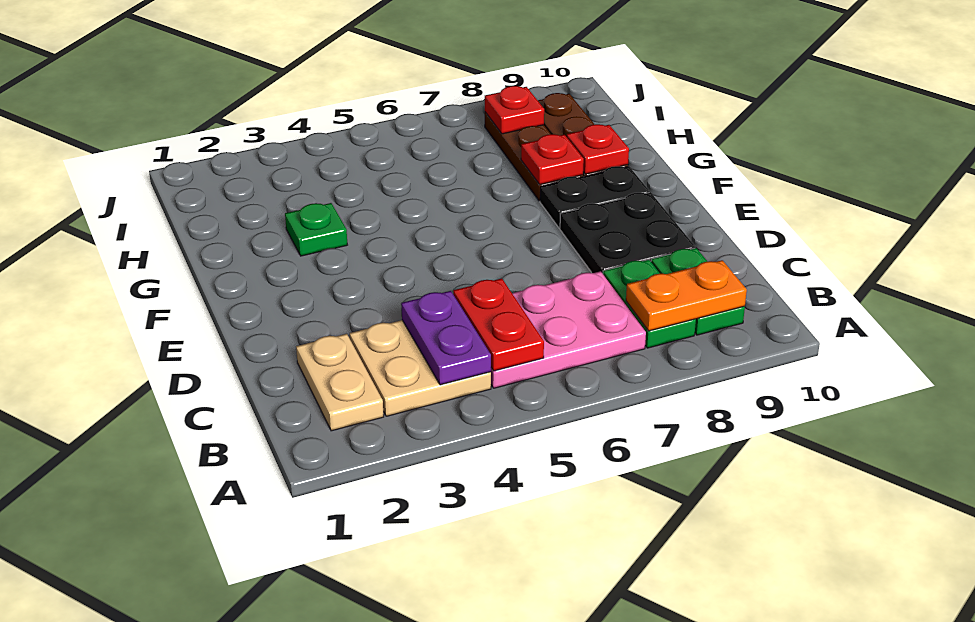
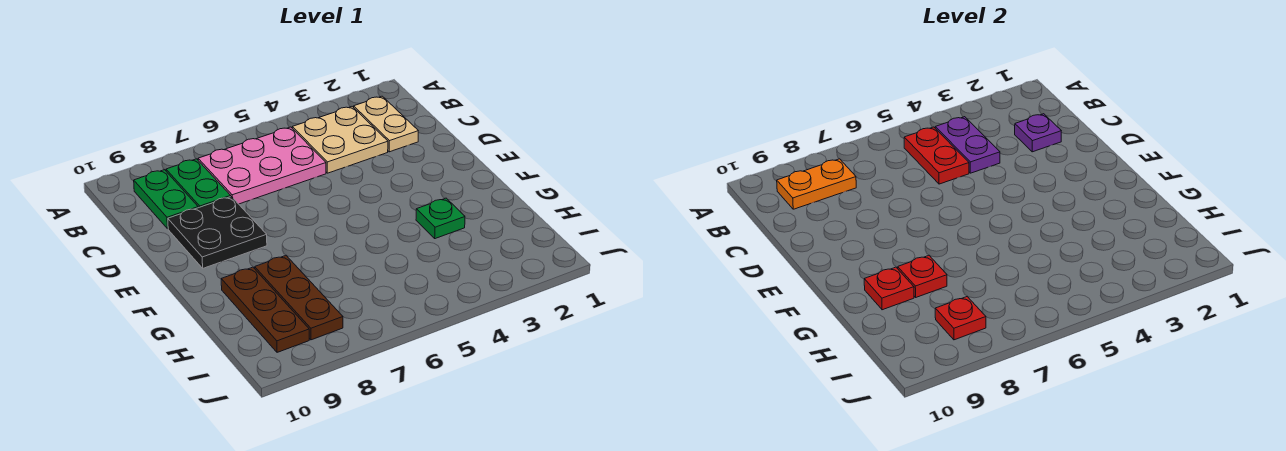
none -> purple 1x1 plate [1015,114,1061,152]
black 1x2 plate [540,166,650,228] -> none

